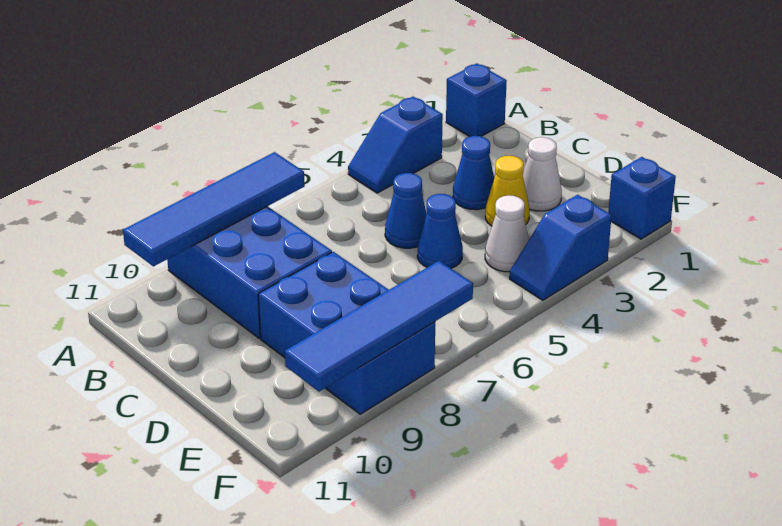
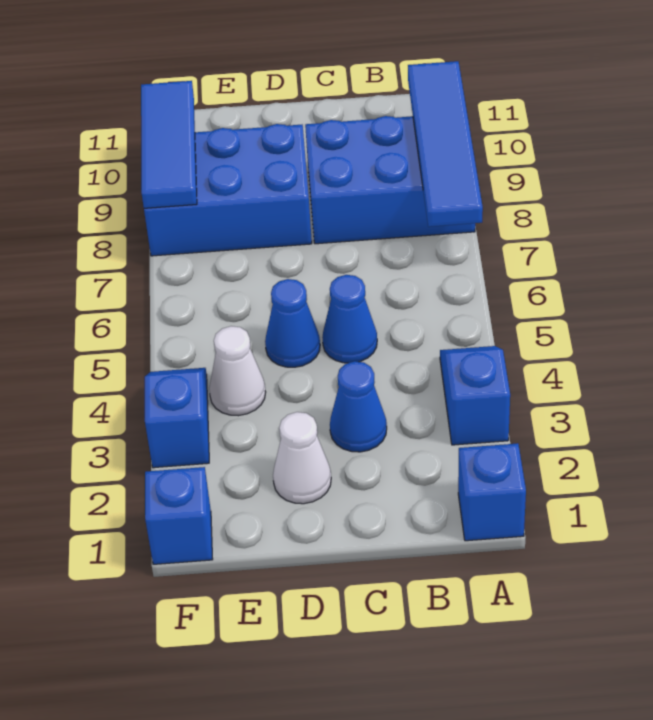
yellow 1x1 cone [485,156,530,226] -> none
blue 1x4 tile [285,261,473,392] -> blue 1x3 tile [141,81,197,208]

